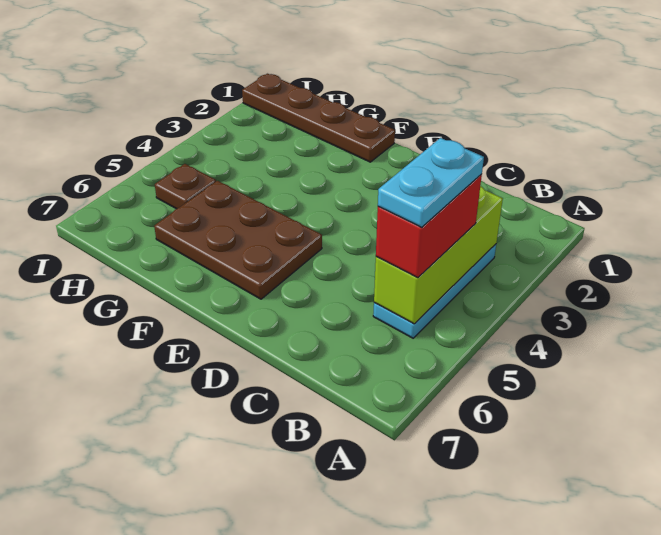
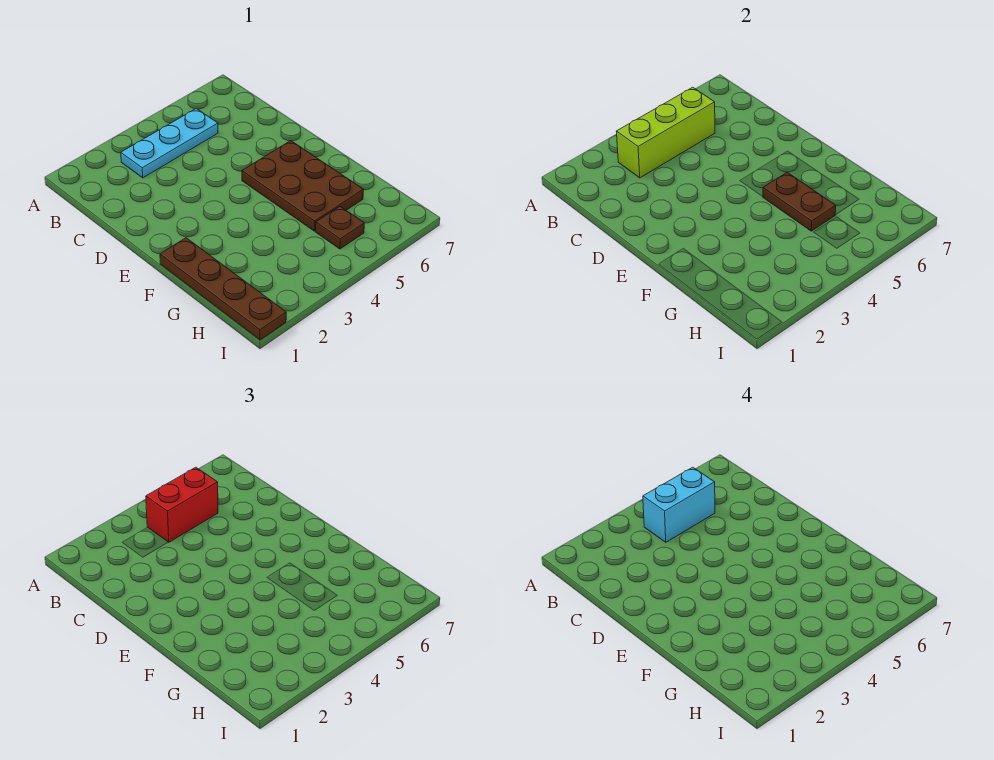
cyan 1x2 plate [378,138,484,227] -> cyan 1x2 brick [643,467,715,542]
none -> brown 1x2 plate [763,172,836,231]

